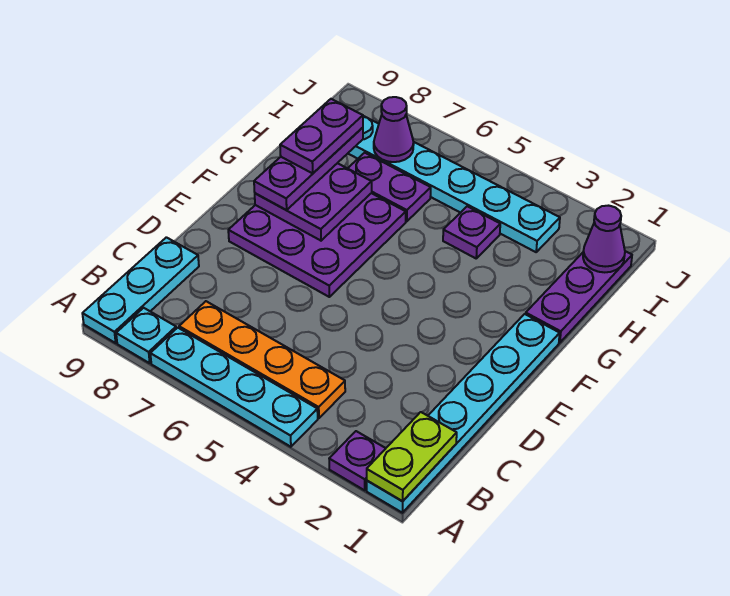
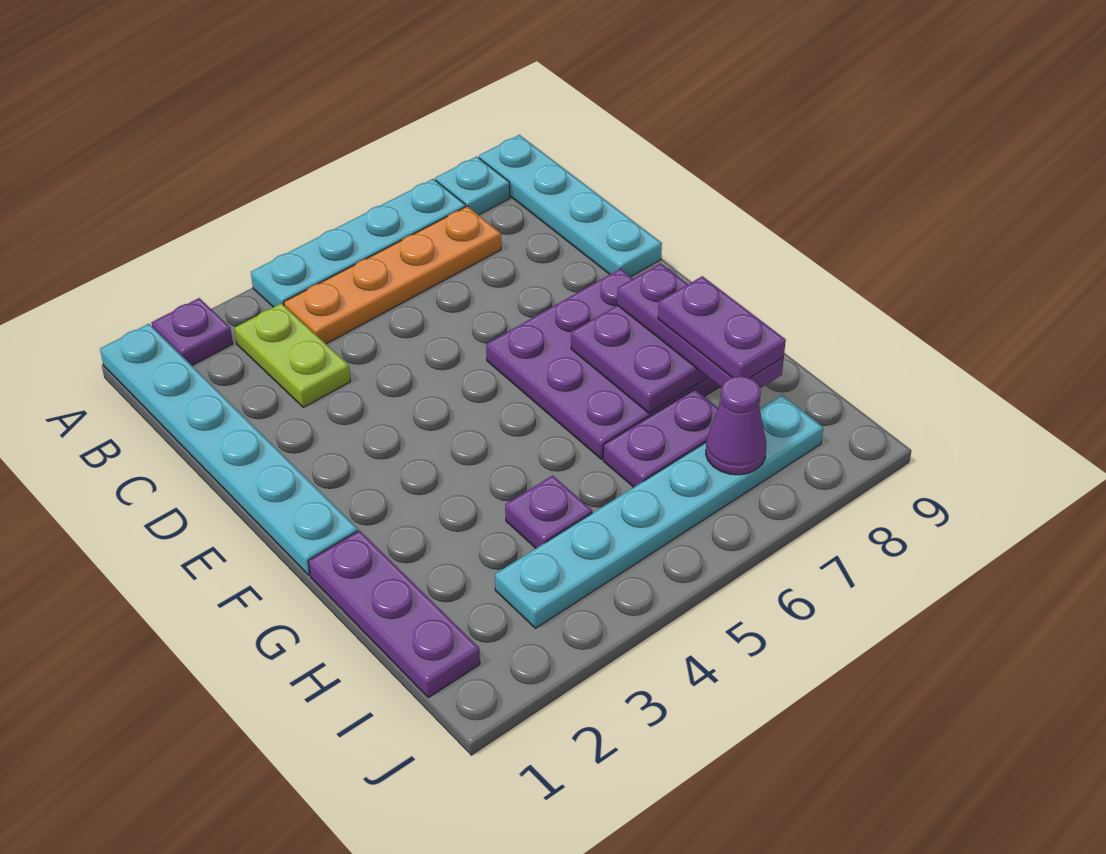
lime 1x2 plate [367,412,457,501] -> lime 1x2 plate moved to [235,303,351,407]
cyan 1x3 plate [82,237,199,343] -> cyan 1x4 plate [479,135,662,276]
purple 1x1 cone [583,206,625,272] -> none

